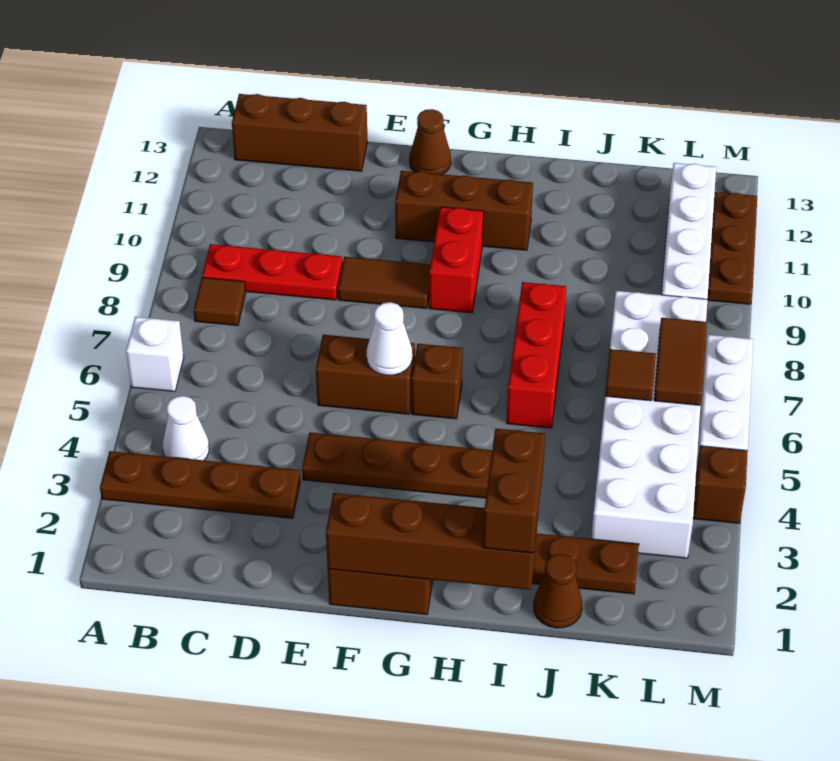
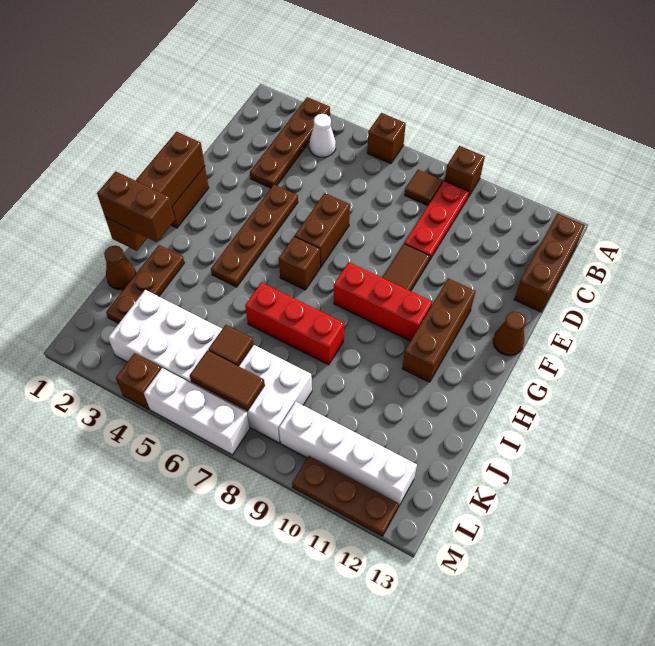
white 1x1 brick [126,317,184,391] -> brown 1x1 brick [367,113,406,164]
none -> brown 1x1 brick [445,146,485,197]
white 1x1 cone [367,302,412,375] -> none
red 1x2 brick [429,207,483,313] -> red 1x3 brick [334,262,432,341]

